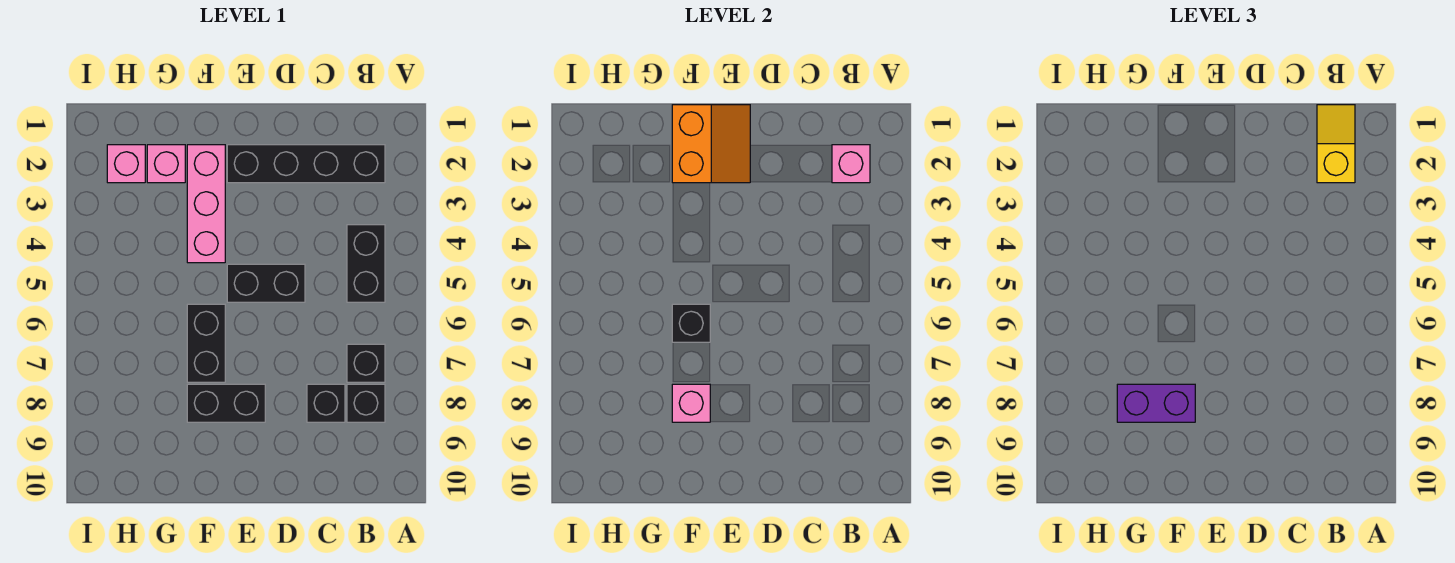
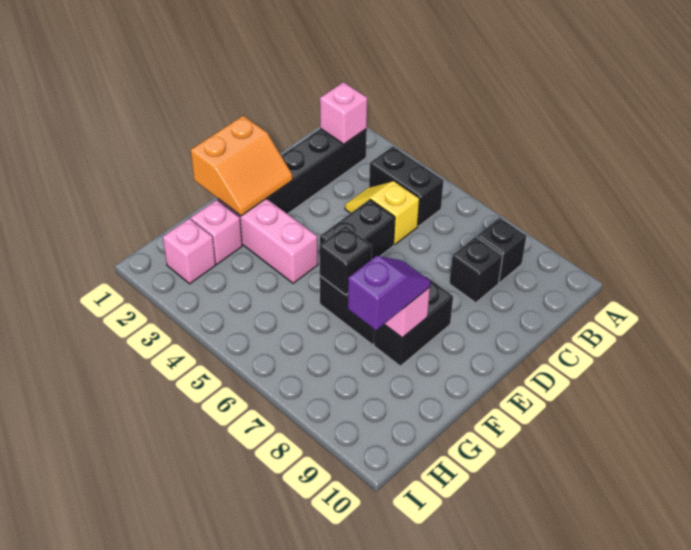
yellow 1x2 slope [1317,105,1355,183] -> yellow 1x2 slope moved to [345,181,420,245]
black 1x1 brick [347,344,385,382] -> none
orange 2x2 slope [672,105,750,183] -> orange 2x2 slope turned to [191,116,293,216]
purple 1x2 brick [1117,384,1195,422] -> purple 1x2 slope [348,256,431,330]

